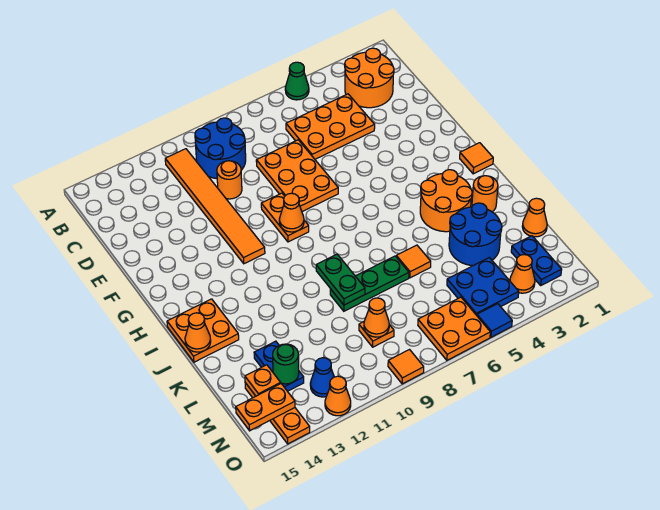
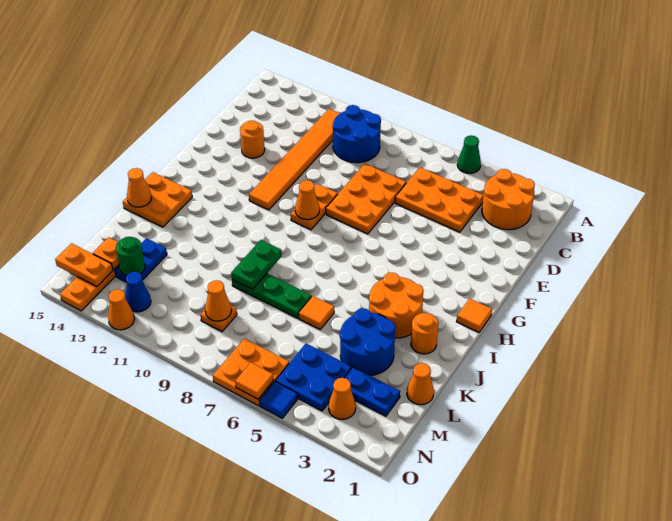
orange 1x1 round brick [217,161,242,199] -> orange 1x1 round brick moved to [240,120,265,158]
blue 1x2 plate [511,236,562,285] -> blue 1x2 plate turned to [345,367,400,416]
orange 1x1 tile [388,350,424,384] -> orange 1x1 tile moved to [235,363,274,399]

